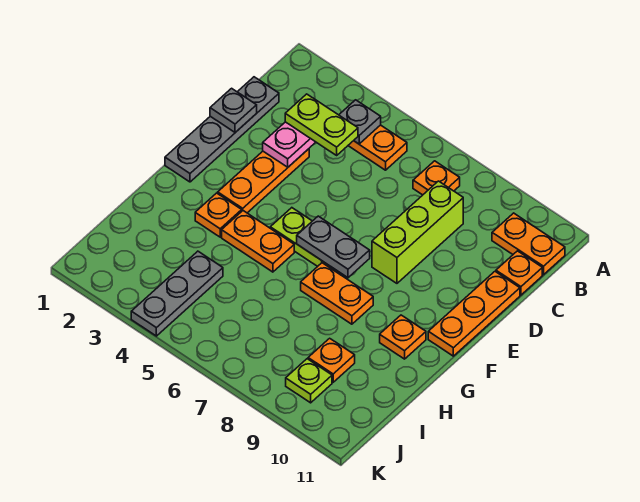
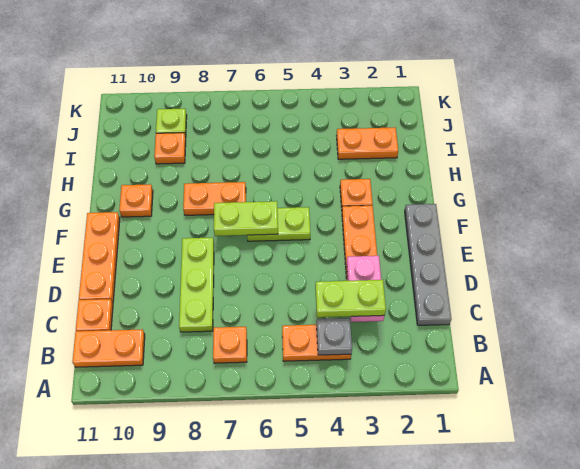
lime 1x3 brick [372,181,463,283] -> lime 1x3 plate [179,237,214,332]
grey 1x1 plate [210,88,257,132] -> none
grey 1x2 plate [297,216,370,278] -> lime 1x2 plate [214,201,278,236]
orange 1x2 plate [222,211,294,272] -> orange 1x2 plate moved to [337,127,398,159]
grey 1x3 plate [131,251,223,336] -> none

